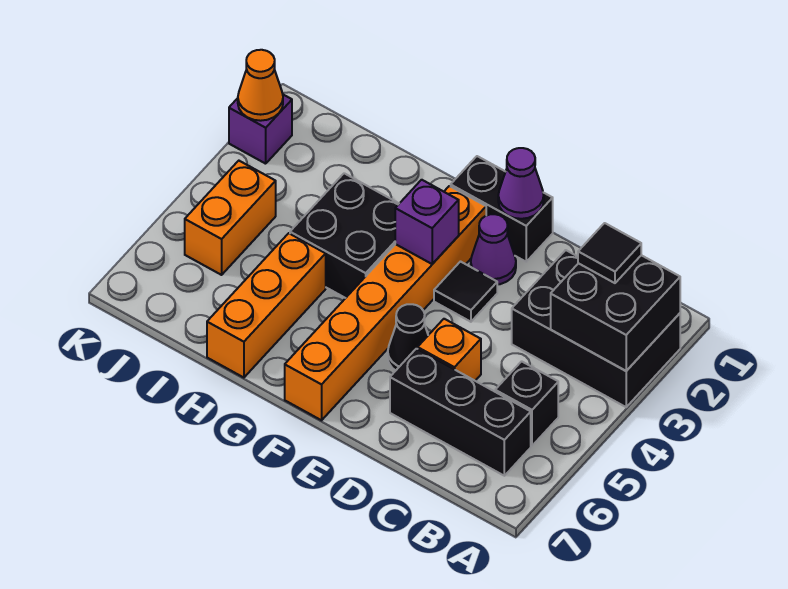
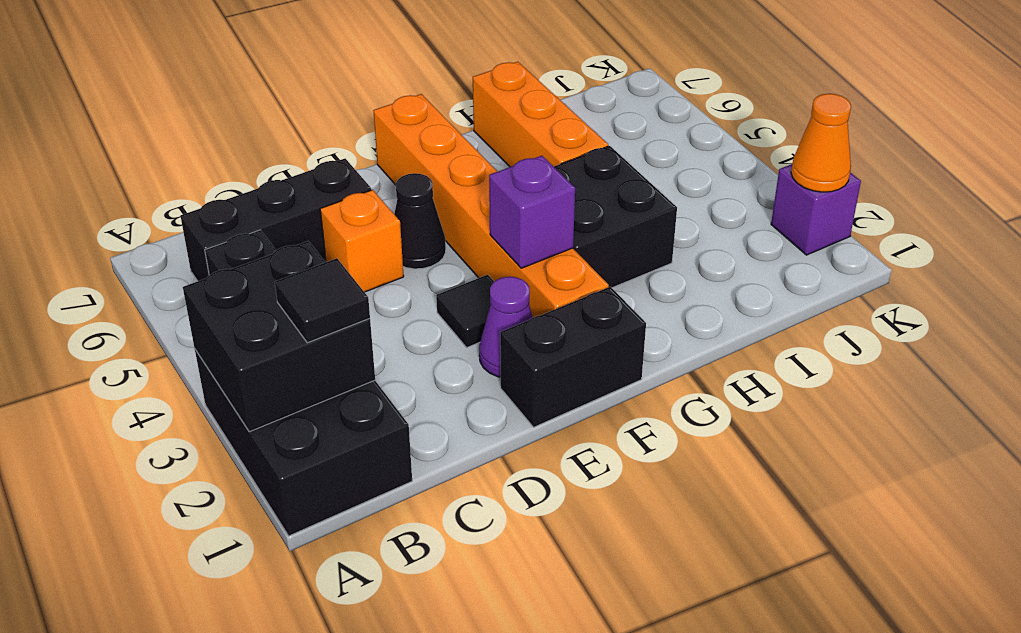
black 2x3 brick [512,250,680,407] -> black 2x3 brick turned to [195,350,412,536]
purple 1x1 cone [498,148,544,219] -> none
orange 1x2 brick [185,161,276,275] -> none

